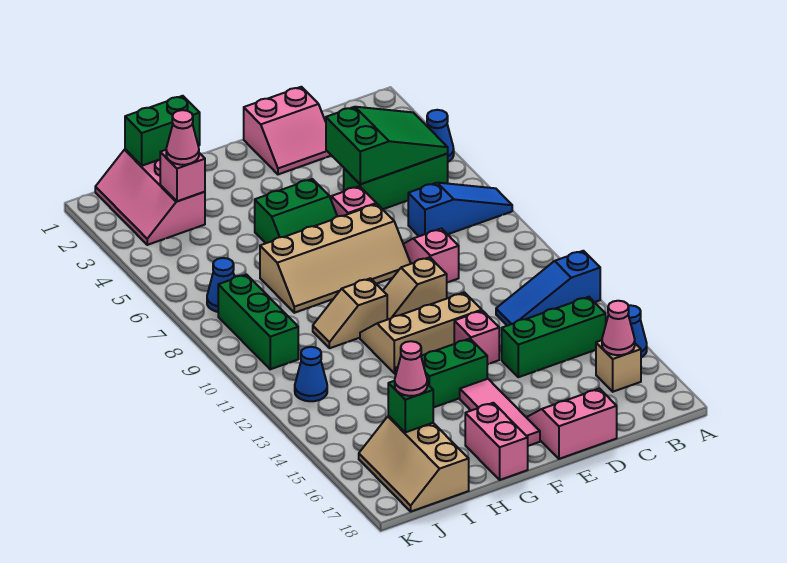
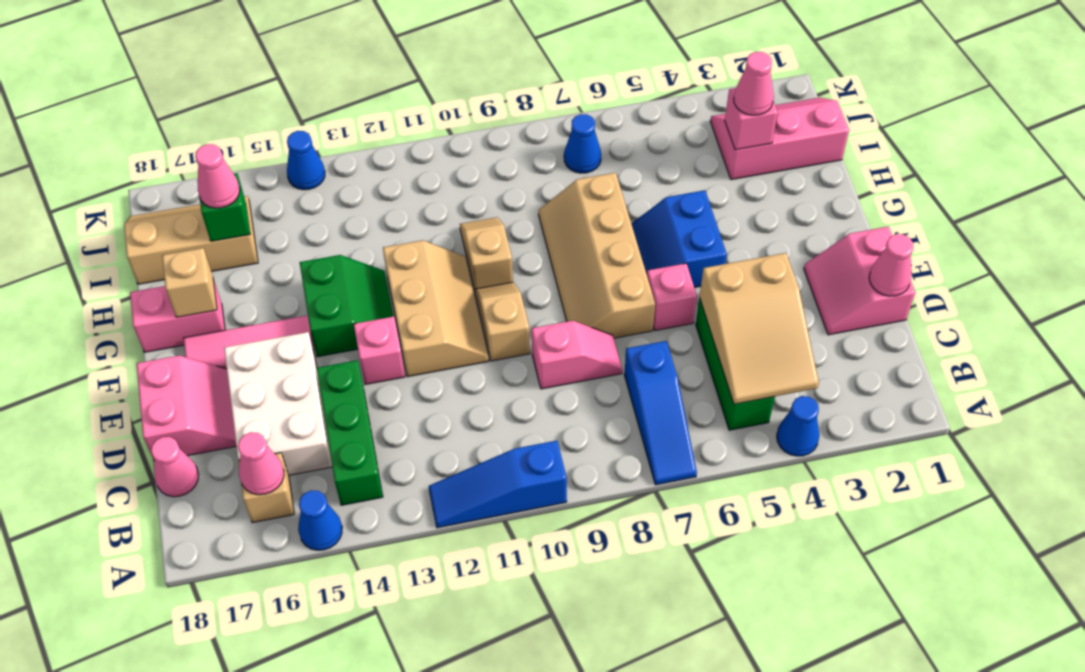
blue 1x3 slope [496,251,600,326] -> blue 1x3 slope turned to [429,441,567,528]
green 2x3 slope [326,107,448,184] -> tan 2x3 slope [700,253,819,404]
none -> white 2x3 brick [224,332,332,475]
none -> pink 1x1 cone [151,437,198,497]
none -> pink 1x1 cone [869,234,913,296]
green 2x2 slope [255,179,337,243] -> blue 2x2 slope [631,190,727,288]
none -> tan 1x1 brick [162,248,217,317]
green 1x2 brick [125,96,200,166] -> none
green 1x3 brick [218,274,298,369] -> none
blue 1x1 cone [295,347,327,401] -> blue 1x1 cone moved to [287,131,325,190]

